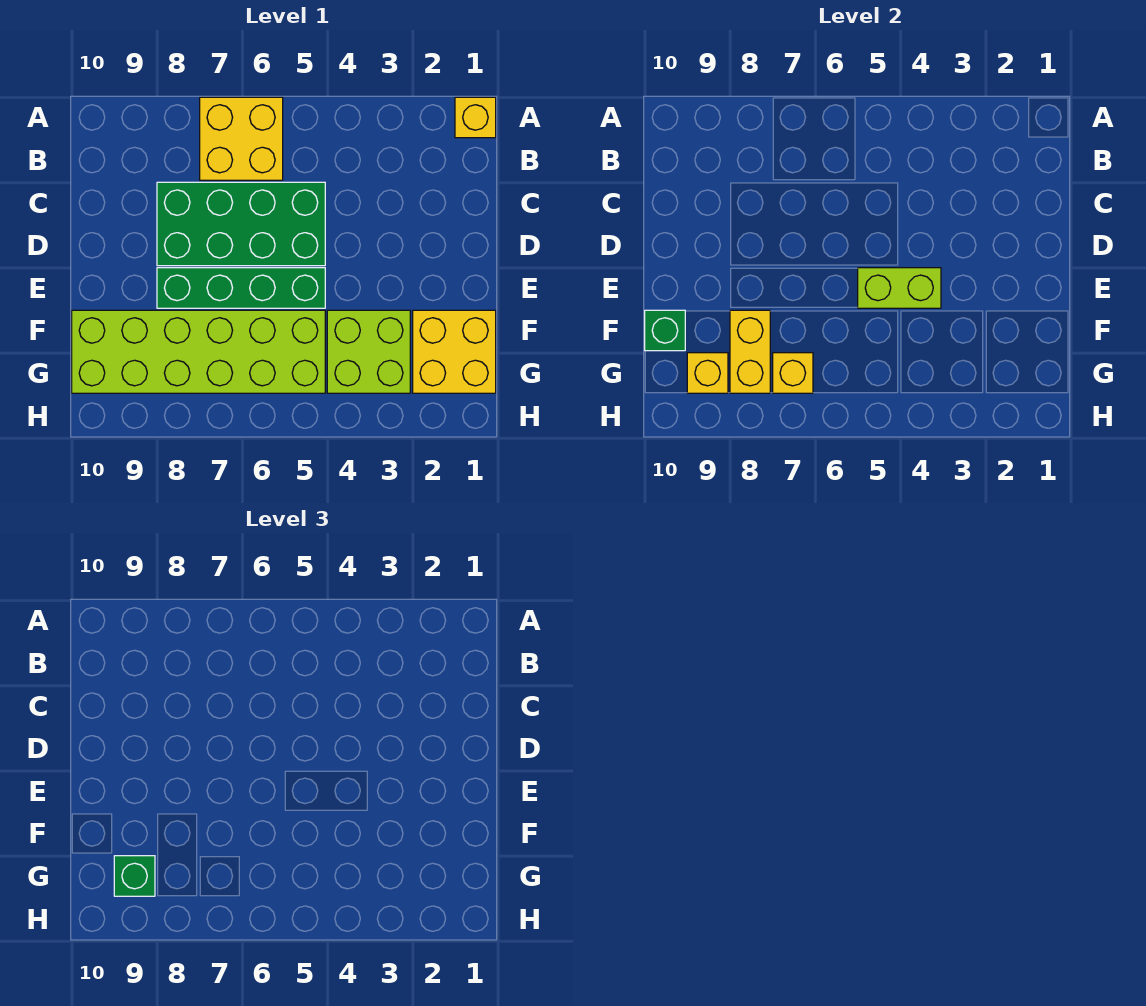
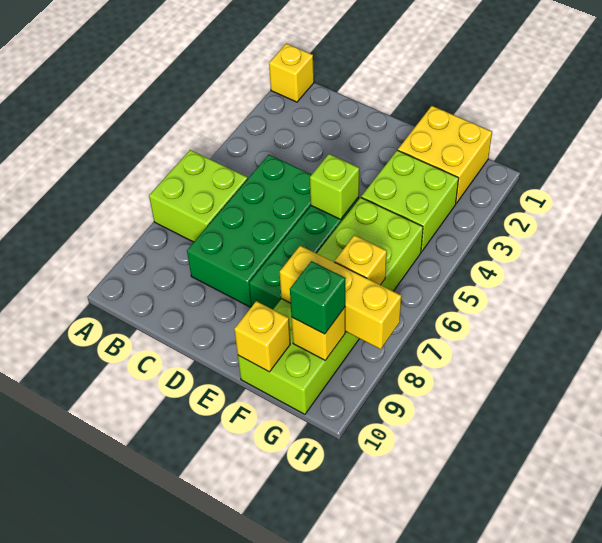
yellow 2x2 brick [200,97,283,180] -> lime 2x2 brick [149,150,248,242]
lime 1x2 brick [858,268,941,308] -> lime 1x1 brick [310,154,359,220]
yellow 1x2 brick [730,310,770,393] -> yellow 1x3 brick [280,246,401,349]
green 1x1 brick [645,310,685,351] -> yellow 1x1 brick [234,301,290,372]

